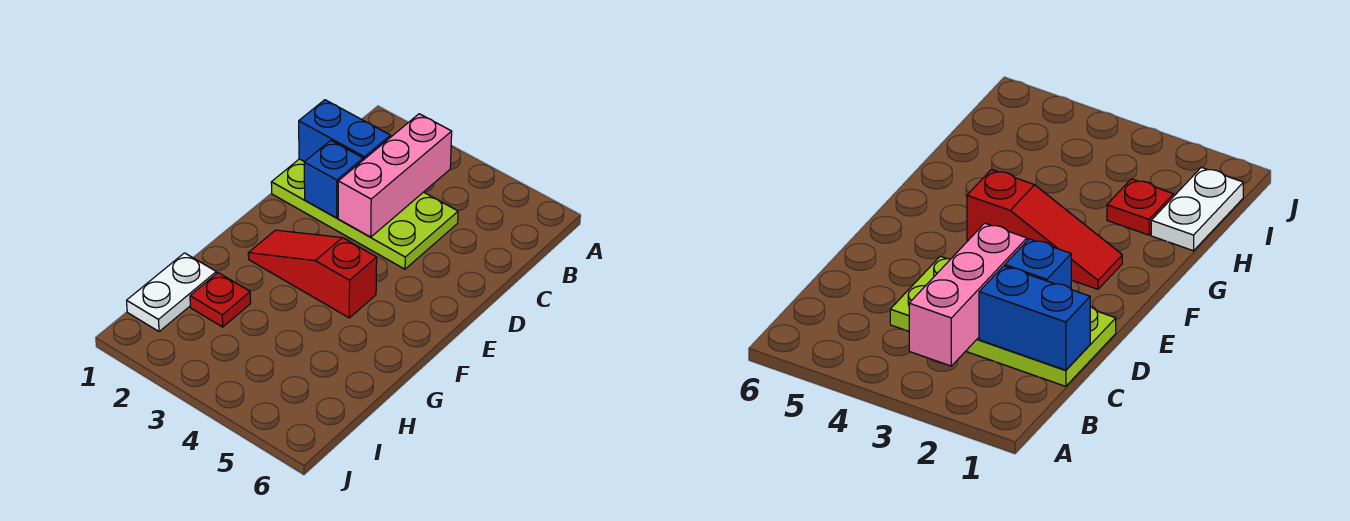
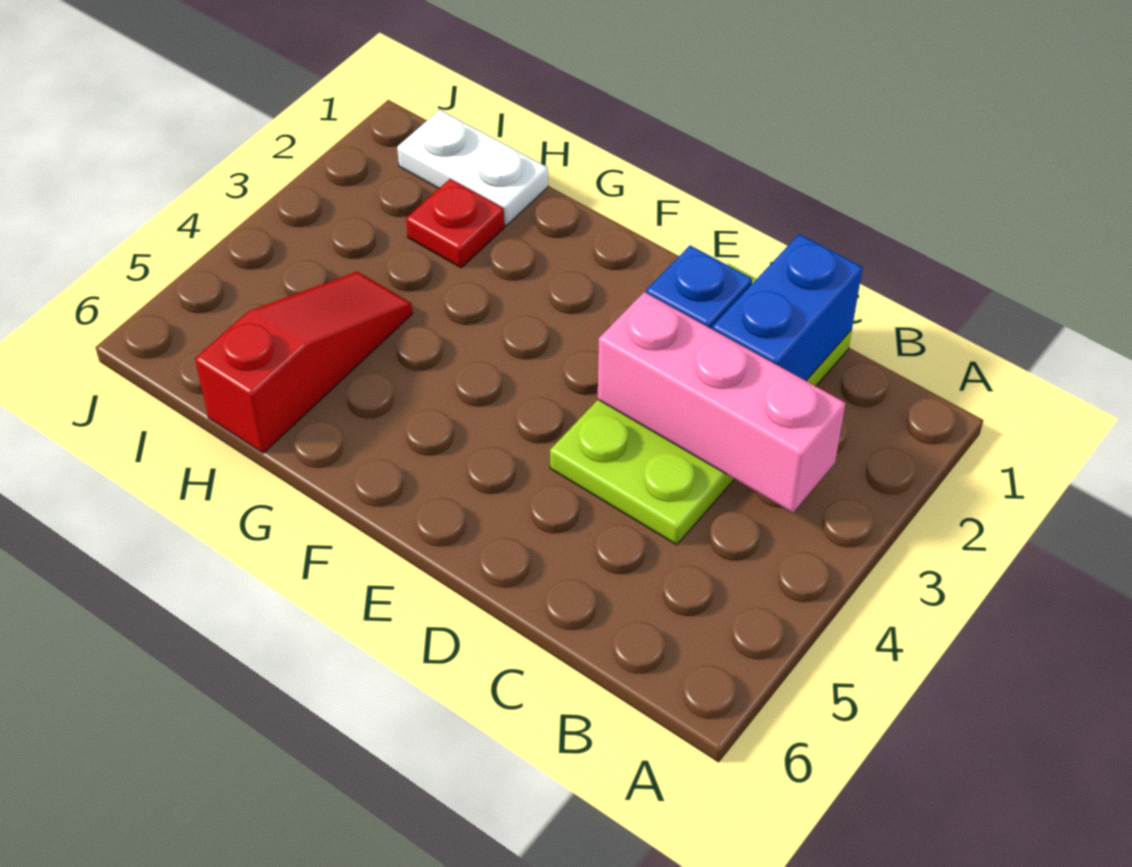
red 1x3 slope [248,230,377,318] -> red 1x3 slope moved to [195,272,412,453]

